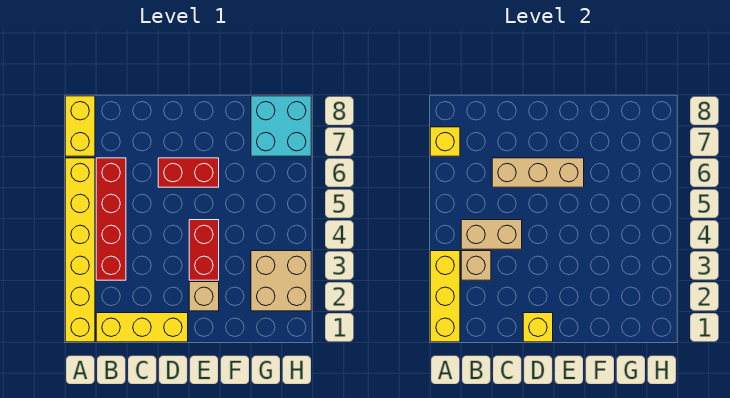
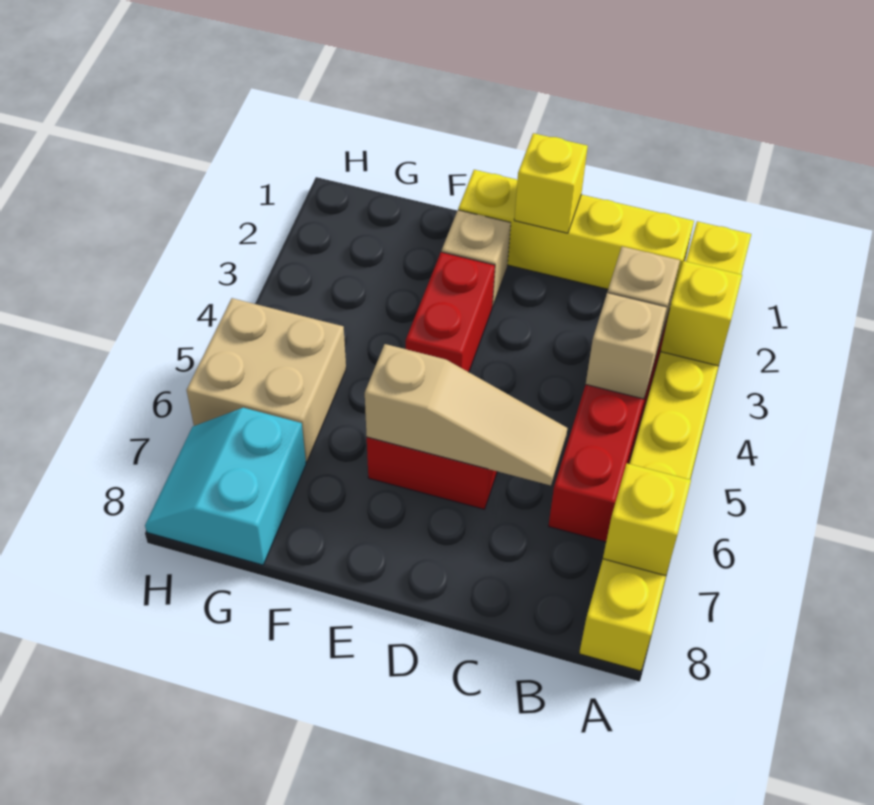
yellow 1x3 brick [430,251,460,342] -> yellow 1x1 brick [661,261,742,366]
yellow 1x3 brick [96,313,188,342] -> yellow 1x4 brick [458,170,694,302]
tan 1x2 brick [461,220,522,249] -> tan 1x1 brick [586,293,667,399]
tan 1x3 brick [492,158,584,187] -> tan 1x3 slope [365,344,567,485]
tan 2x2 brick [251,251,311,311] -> tan 2x2 brick moved to [187,298,346,462]
cyan 2x2 brick [251,96,311,156] -> cyan 2x2 slope [145,408,306,565]

